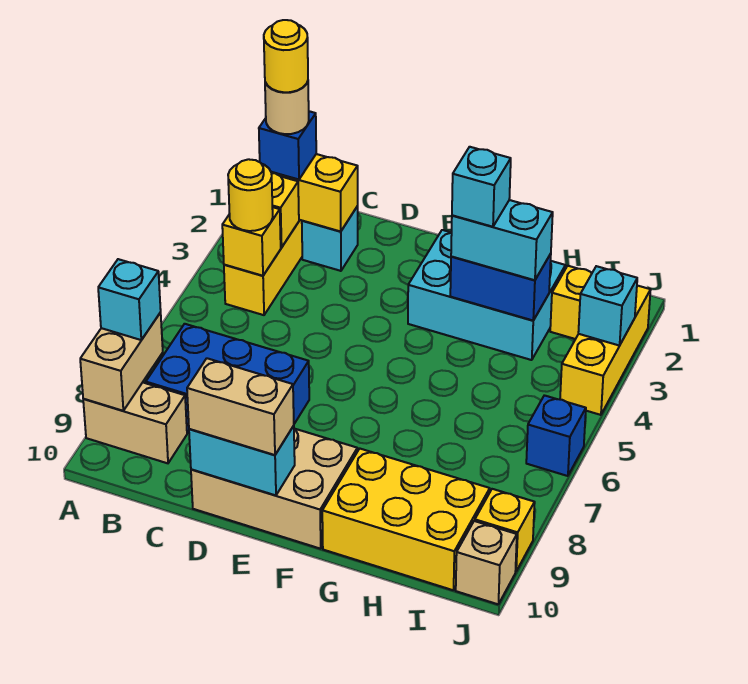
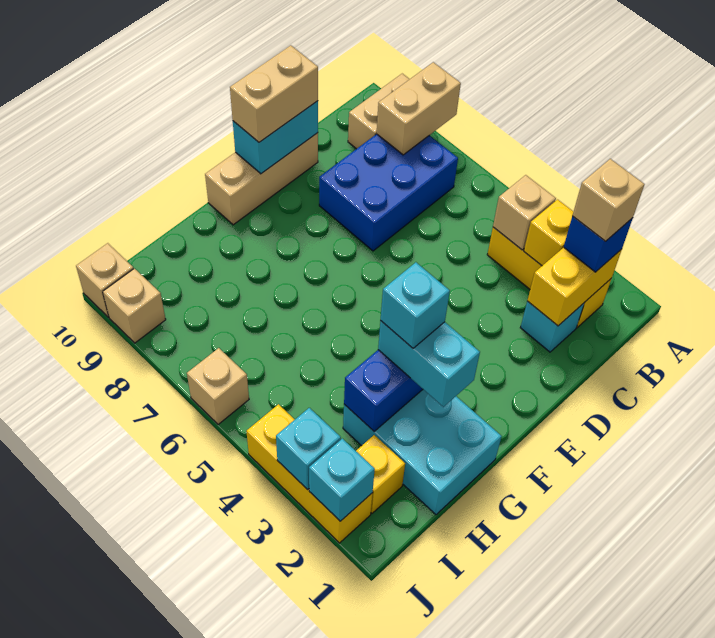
tan 1x2 brick [80,313,163,411] -> tan 1x2 brick turned to [377,62,461,155]
cyan 1x1 brick [98,259,161,340] -> cyan 1x1 brick moved to [309,438,375,521]
tan 1x1 round brick [265,81,309,134] -> tan 1x1 brick [572,159,644,241]
yellow 1x1 round brick [264,20,308,92] -> none
yellow 1x1 brick [222,207,281,276] -> tan 1x1 brick [493,175,556,250]
yellow 1x1 round brick [228,159,273,231] -> none
tan 2x3 brick [191,429,357,549] -> tan 1x3 brick [205,133,318,225]
cyan 2x3 brick [408,230,565,360] -> cyan 2x3 brick turned to [343,390,502,515]
cyan 1x2 brick [451,200,553,280] -> cyan 1x2 brick turned to [378,321,480,407]
yellow 2x3 brick [322,449,490,590] -> none
blue 1x1 brick [526,395,586,476] -> tan 1x1 brick [187,348,249,424]
yellow 1x1 brick [475,489,535,571] -> tan 1x1 brick [103,269,166,343]

